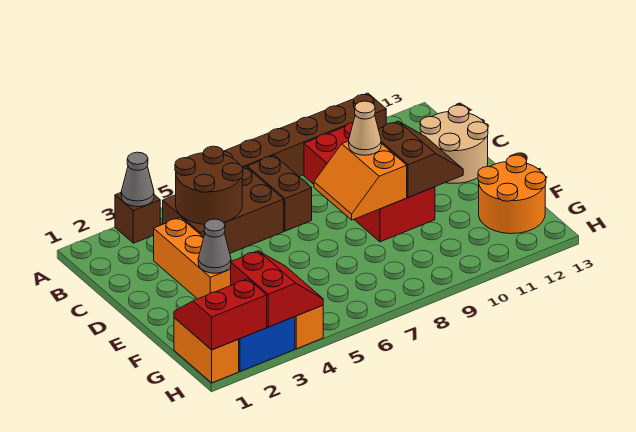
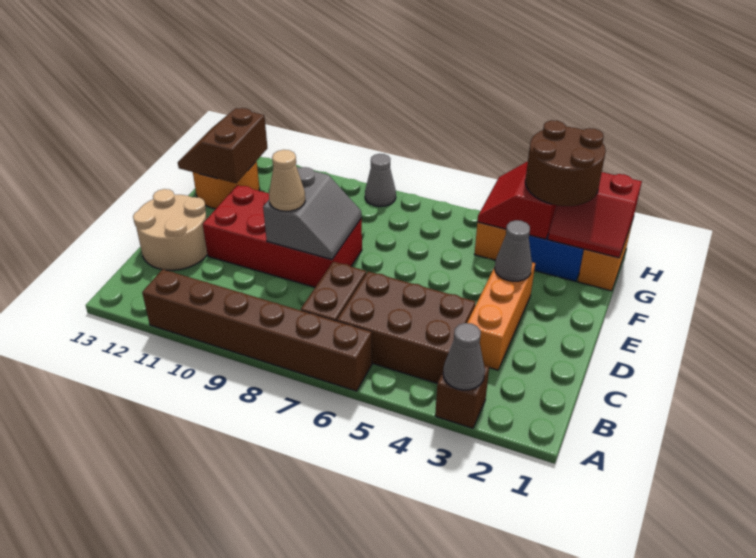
brown 2x2 round brick [175,146,243,224] -> brown 2x2 round brick moved to [525,120,606,206]
red 2x4 brick [304,123,435,242] -> red 2x4 brick turned to [203,185,362,287]
orange 2x2 slope [314,141,407,220] -> grey 2x2 slope [263,167,362,260]
brown 2x2 slope [378,121,463,198] -> brown 2x2 slope moved to [178,108,267,183]
none -> grey 1x1 cone [365,154,396,207]

